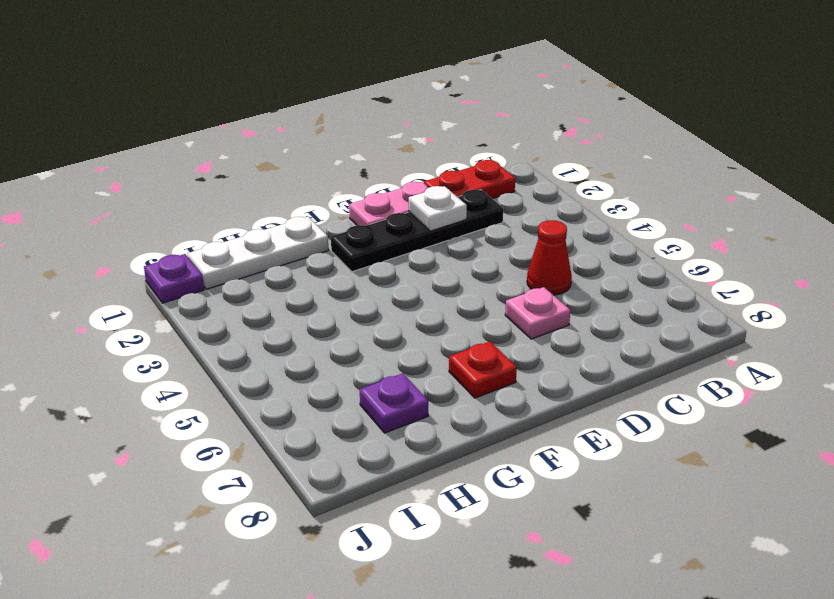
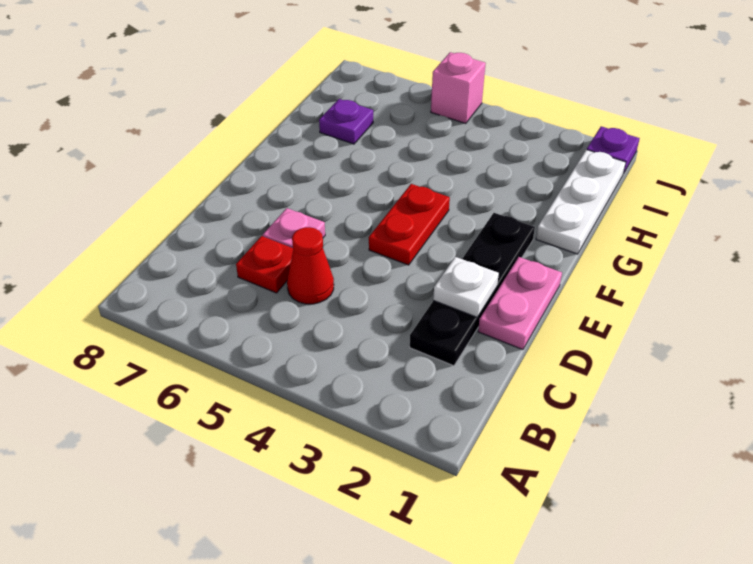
red 1x2 plate [424,160,515,199] -> red 1x2 plate moved to [369,184,450,265]
red 1x1 plate [449,341,517,398] -> red 1x1 plate moved to [236,236,293,293]
none -> pink 1x1 brick [431,52,486,124]

